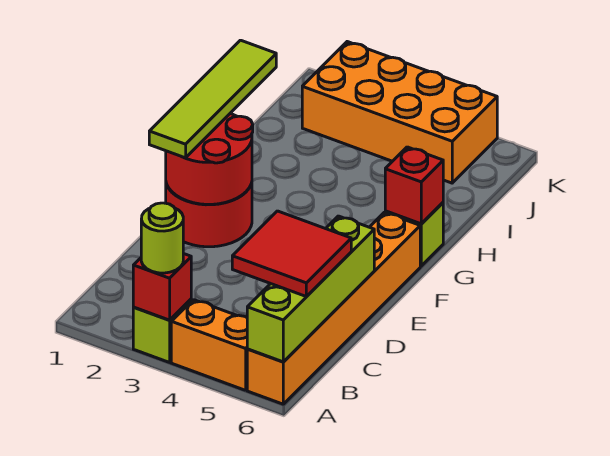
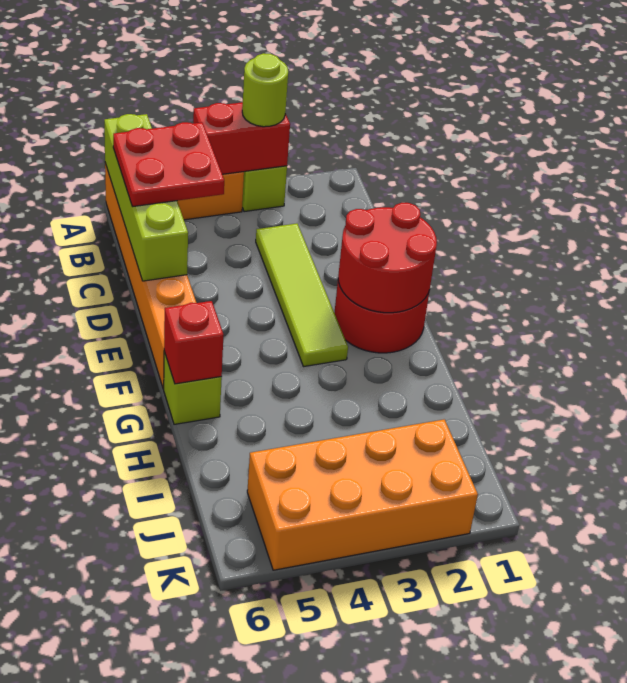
red 1x1 brick [133,254,191,320] -> red 1x2 brick [193,102,290,175]
red 2x2 tile [232,211,351,297] -> red 2x2 plate [113,122,224,207]
lime 1x4 tile [149,40,276,158] -> lime 1x4 tile moved to [256,223,348,367]

